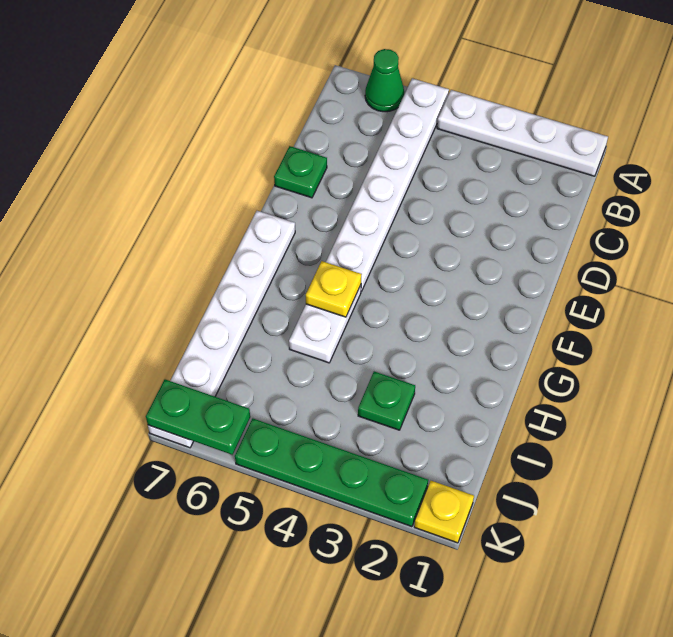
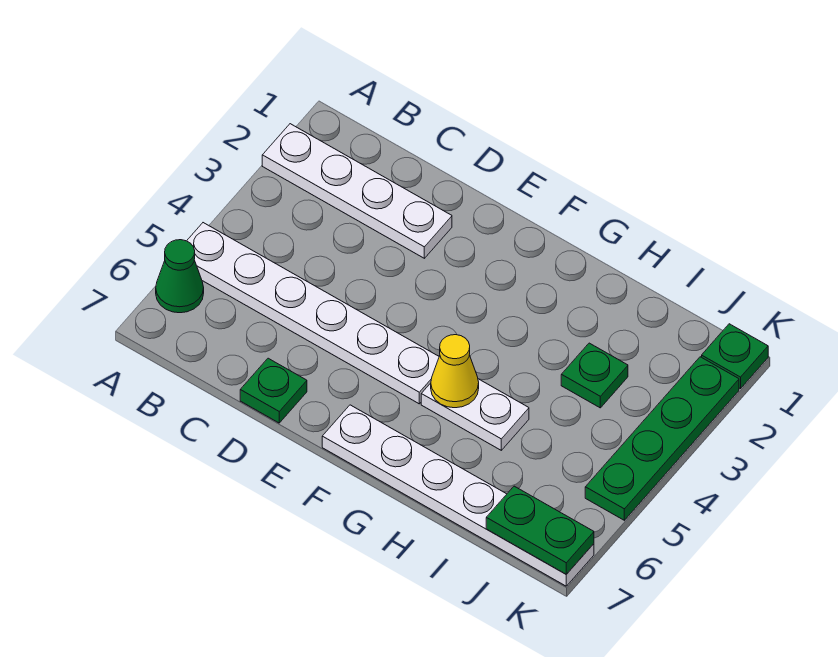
white 1x4 plate [437,90,608,176] -> white 1x4 plate turned to [262,124,452,258]
yellow 1x1 plate [306,261,362,317] -> yellow 1x1 cone [431,335,479,408]
yellow 1x1 plate [414,481,474,543] -> green 1x1 plate [702,324,768,389]
green 1x2 plate [146,379,250,455] -> green 1x2 plate turned to [486,486,594,574]

